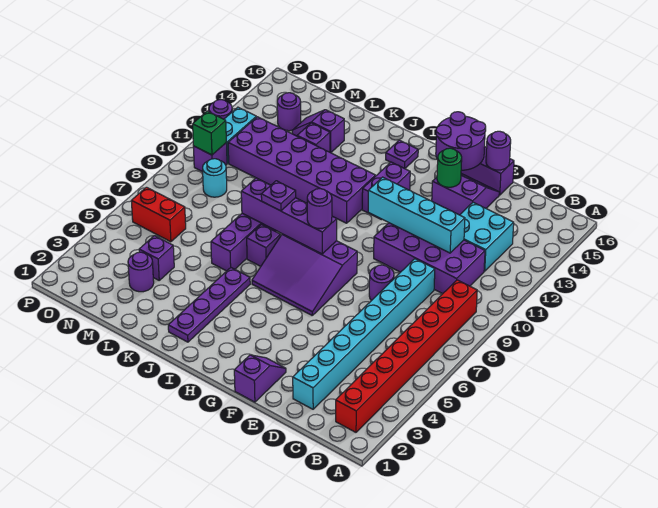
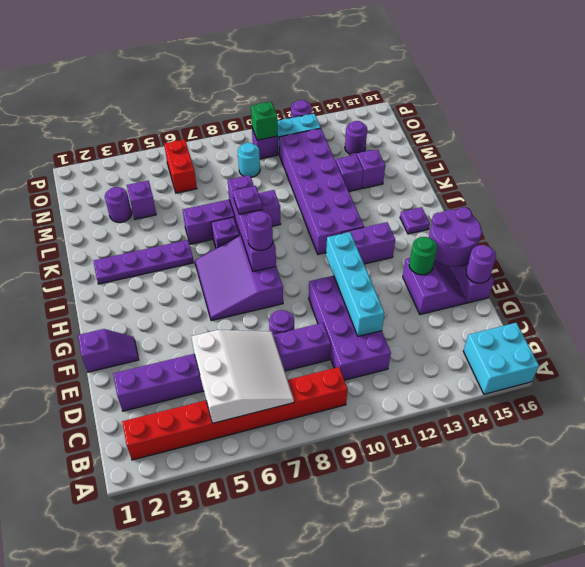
none -> white 3x3 slope [191,330,294,423]
cyan 2x2 brick [460,202,514,271] -> cyan 2x2 brick moved to [463,323,539,394]
cyan 1x8 brick [293,259,435,409] -> purple 1x8 brick [113,323,331,411]

